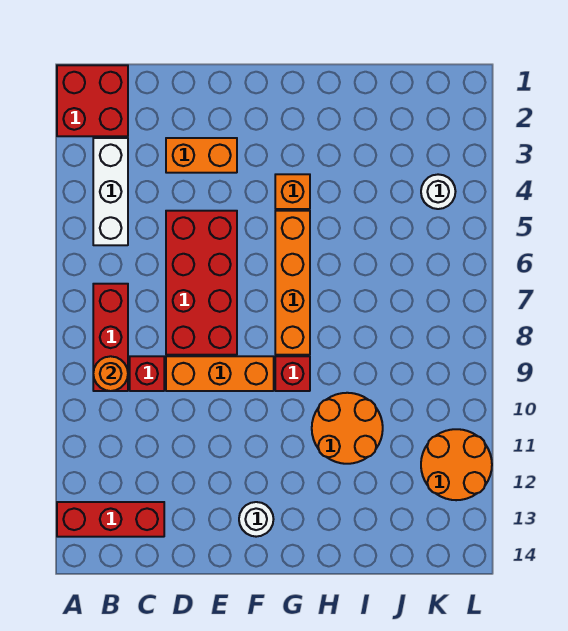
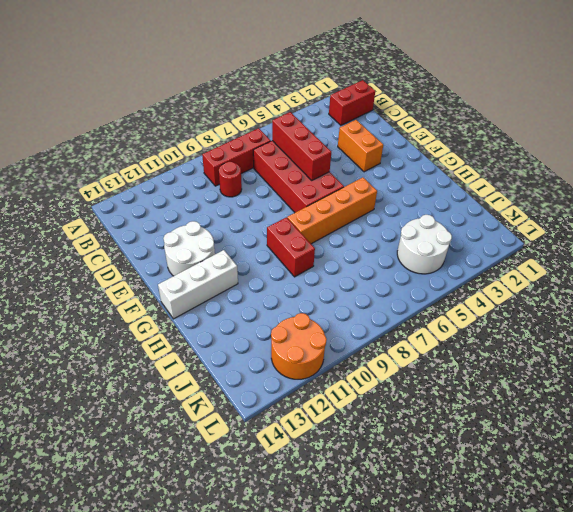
red 2x2 brick [57,65,128,136] -> red 1x2 brick [329,80,375,125]
red 1x3 brick [57,502,164,537] -> red 1x3 brick moved to [272,112,331,180]
white 1x3 brick [93,138,128,245] -> white 1x3 brick moved to [158,250,238,319]
orange 1x1 round brick [93,356,128,391] -> none
red 1x1 brick [130,356,164,391] -> red 1x1 round brick [219,162,242,197]
red 2x4 brick [166,211,237,355] -> red 2x4 brick turned to [253,141,344,212]
orange 1x3 brick [166,356,274,391] -> none
white 1x1 round brick [239,502,274,537] -> white 2x2 round brick [163,221,215,276]
orange 1x1 brick [275,174,310,209] -> none
red 1x1 brick [275,356,310,391] -> red 1x2 brick [267,217,315,277]
orange 2x2 round brick [312,393,383,464] -> none
white 1x1 round brick [421,174,456,209] -> white 2x2 round brick [397,215,452,274]

